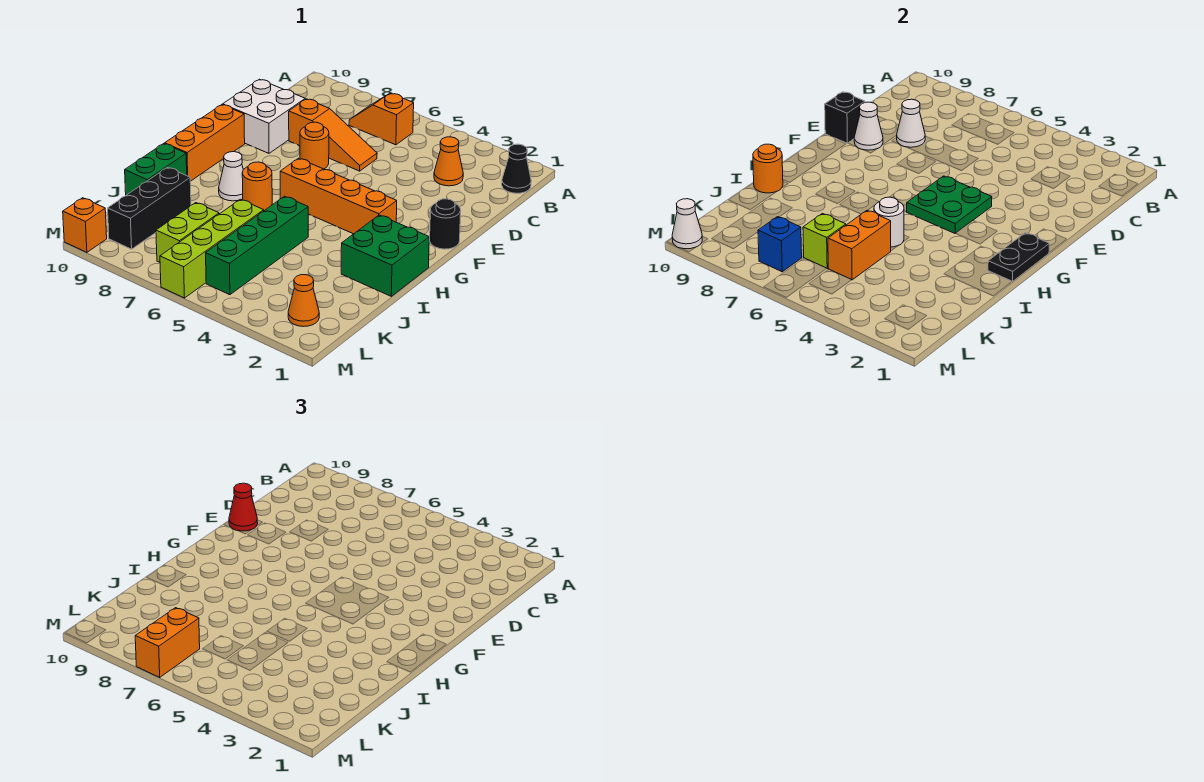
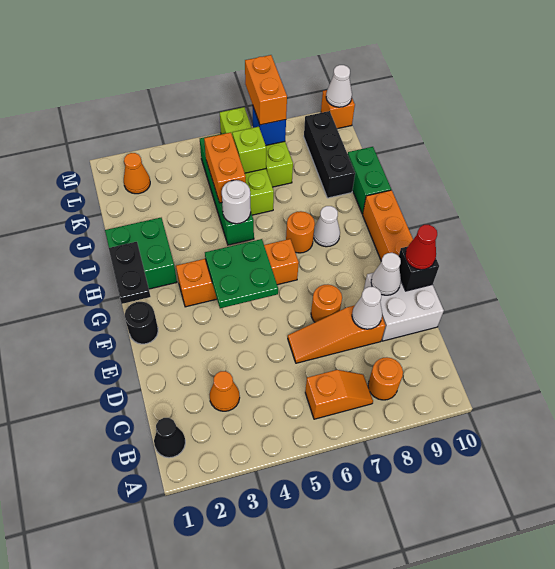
orange 1x1 round brick [753,144,783,193] -> orange 1x1 round brick moved to [368,357,403,400]

